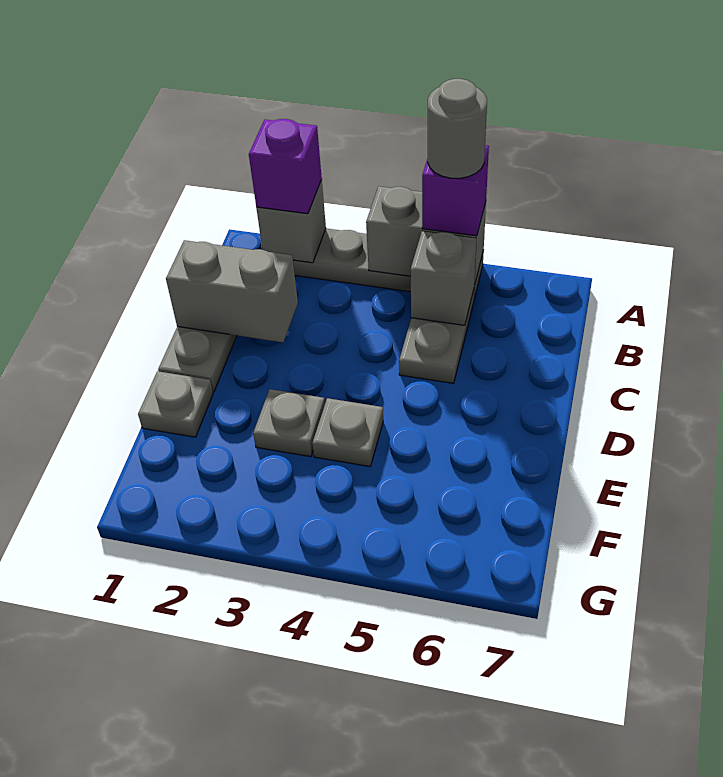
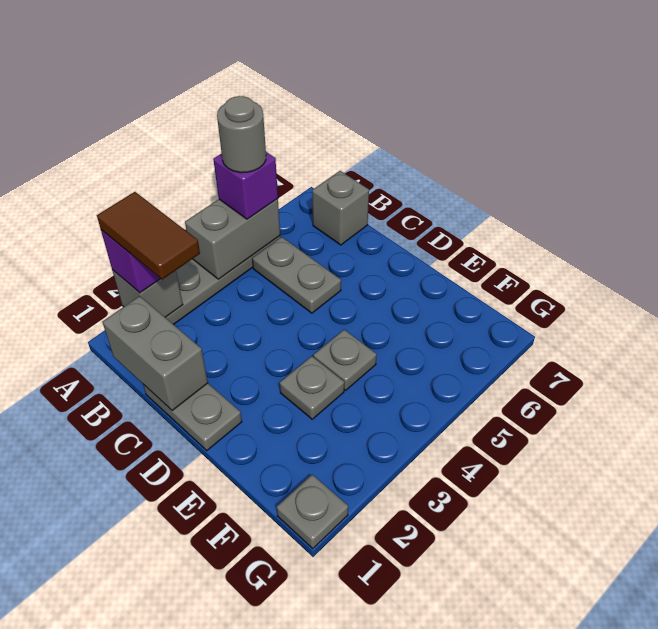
none -> brown 1x2 tile [97,192,200,280]
grey 1x1 brick [410,231,476,325] -> grey 1x1 brick moved to [312,171,369,245]
grey 1x2 brick [166,240,298,342] -> grey 1x2 brick turned to [103,296,208,411]
grey 1x1 plate [138,371,213,437] -> grey 1x1 plate moved to [277,474,348,549]

